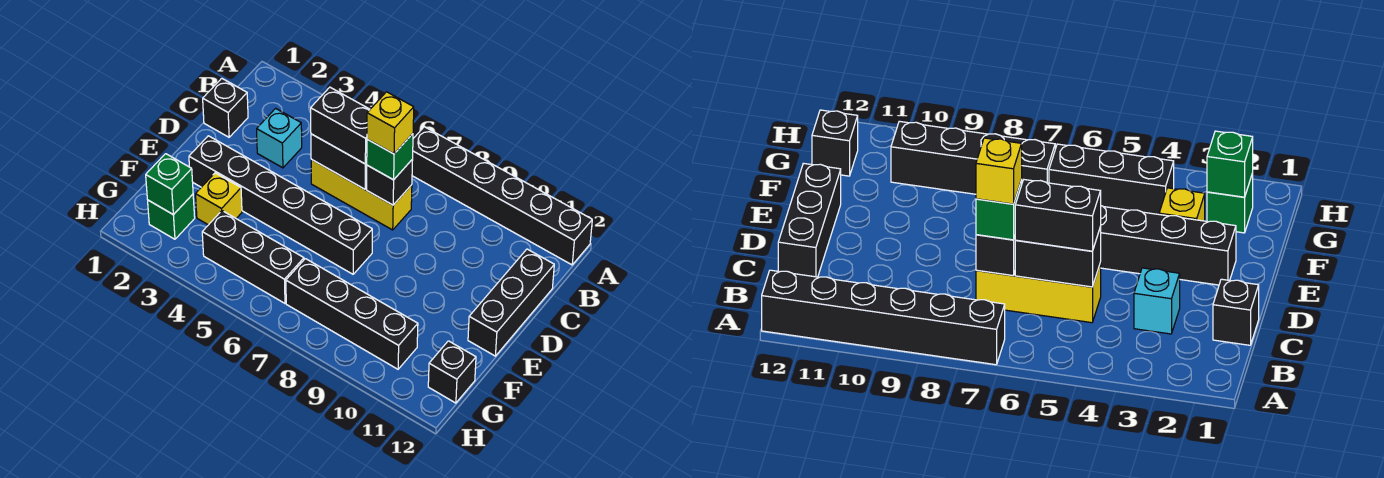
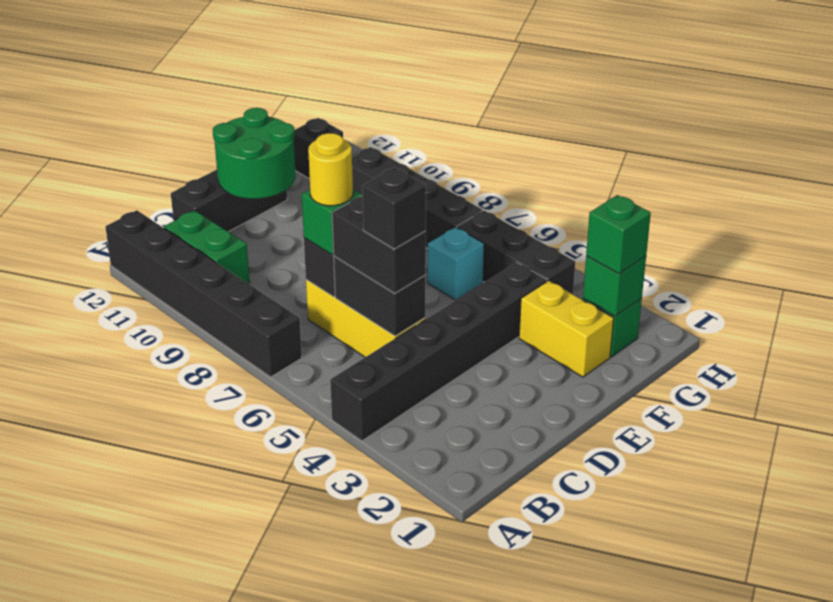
none -> green 1x2 brick [164,210,250,284]
black 1x1 brick [203,78,248,137] -> black 1x1 brick moved to [362,168,426,249]
cyan 1x1 brick [257,108,302,168] -> cyan 1x1 brick moved to [427,227,484,300]
yellow 1x1 brick [367,92,414,154] -> yellow 1x1 round brick [308,133,353,206]
none -> green 2x2 round brick [213,108,296,199]
black 1x6 brick [189,136,372,274] -> black 1x6 brick turned to [330,262,547,441]
yellow 1x1 brick [196,173,242,225] -> yellow 1x2 brick [519,281,614,377]
none -> green 1x1 brick [586,195,651,274]

